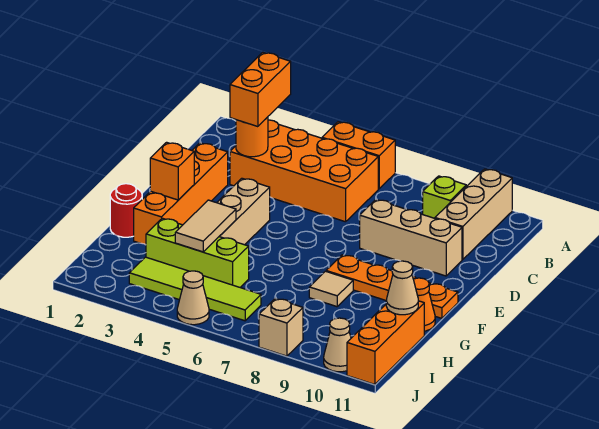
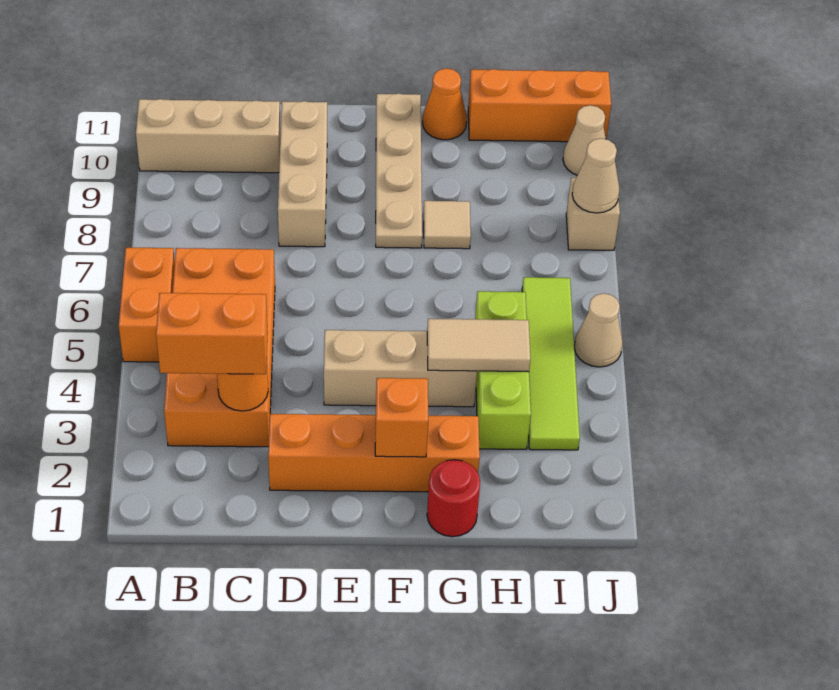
lime 1x1 brick [423,176,466,218] -> none
orange 1x4 plate [326,255,458,318] -> tan 1x4 plate [376,94,422,248]
tan 1x1 cone [386,261,418,315] -> tan 1x1 cone moved to [572,138,620,213]

